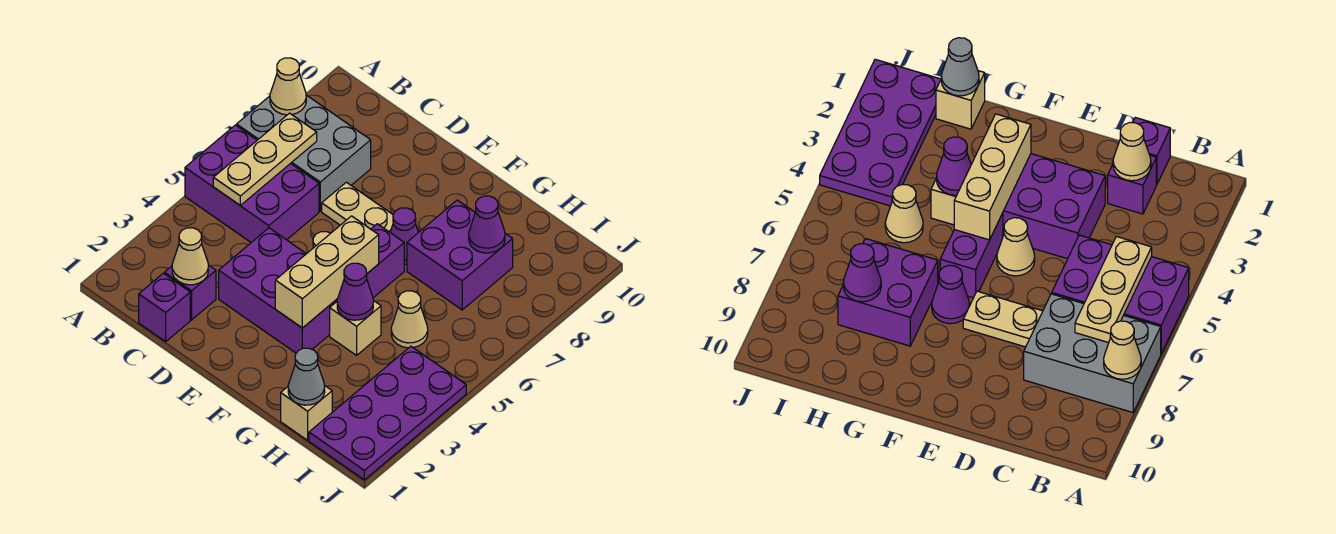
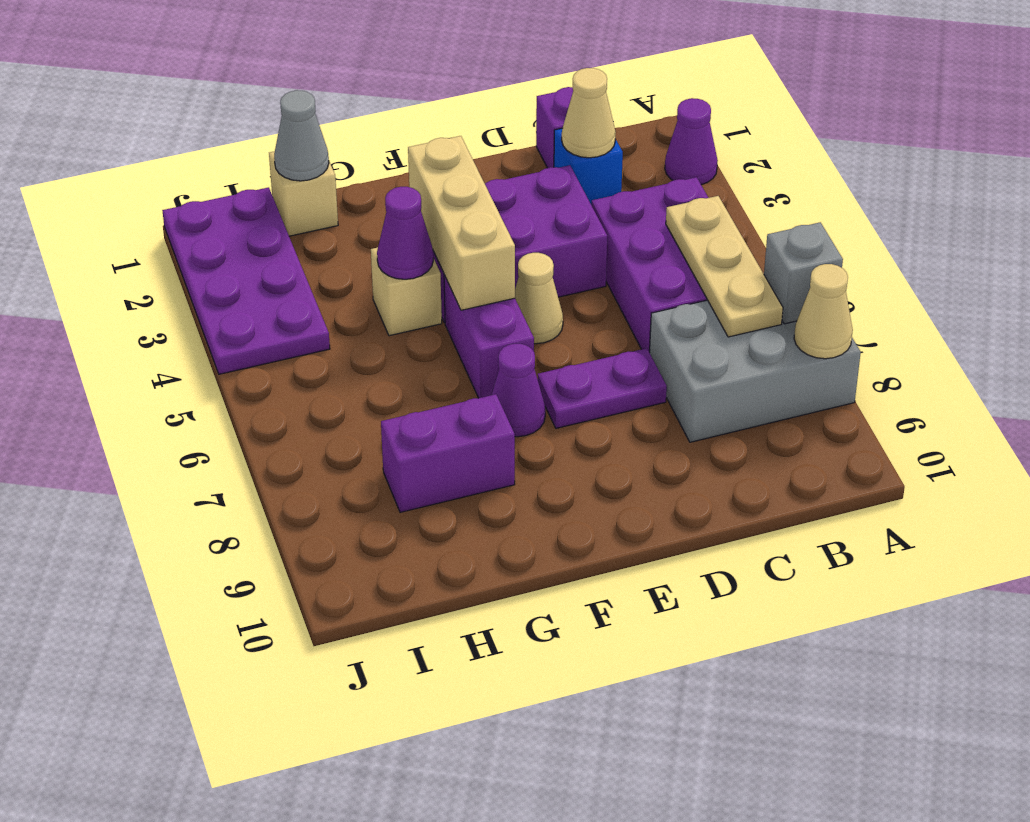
purple 2x3 brick [185,125,319,242] -> purple 2x3 brick turned to [592,177,708,352]
none -> grey 1x1 brick [764,222,843,324]
purple 1x1 brick [165,265,216,320] -> blue 1x1 brick [554,128,623,205]
tan 1x2 plate [322,182,393,232] -> purple 1x2 plate [538,348,667,428]
purple 2x2 brick [407,200,513,310] -> purple 1x2 brick [381,394,515,512]
tan 1x1 cone [391,291,428,348] -> none
purple 1x1 cone [469,196,505,253] -> purple 1x1 cone moved to [665,98,718,185]

